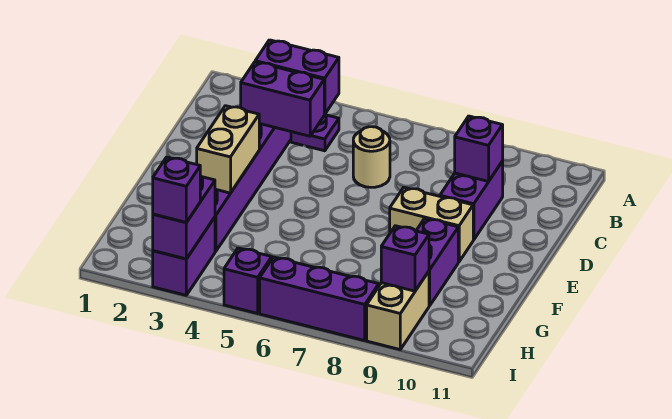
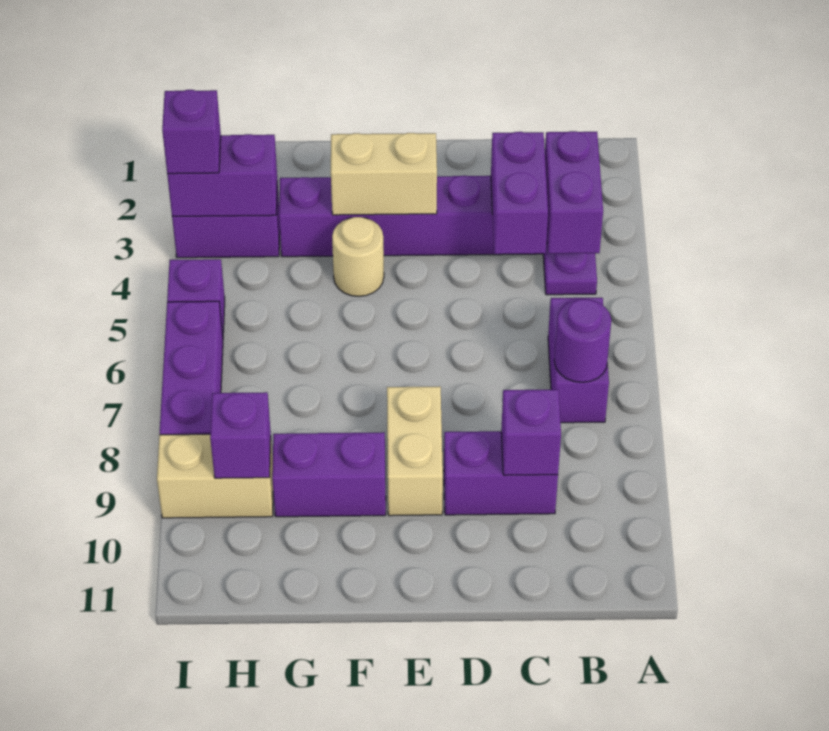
none -> purple 1x2 brick [548,298,609,423]
none -> purple 1x1 round brick [554,299,611,382]
tan 1x1 round brick [353,127,390,187] -> tan 1x1 round brick moved to [332,217,384,297]

